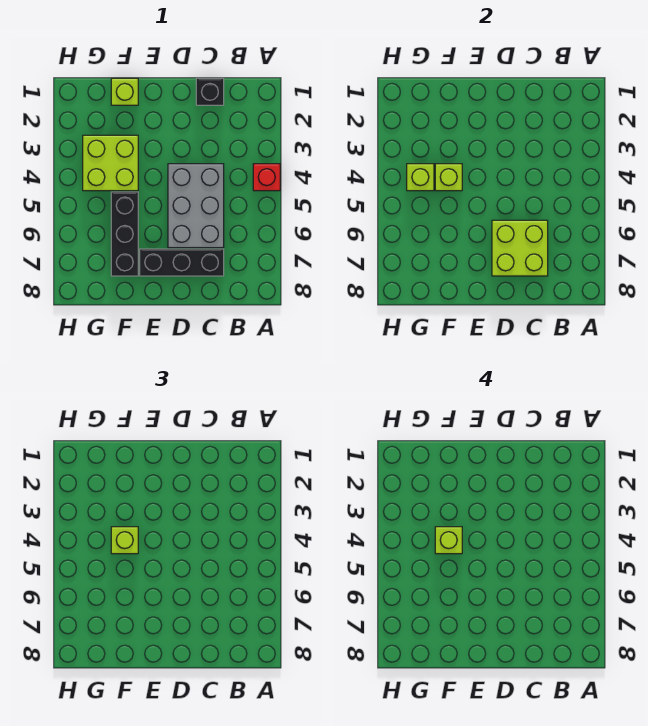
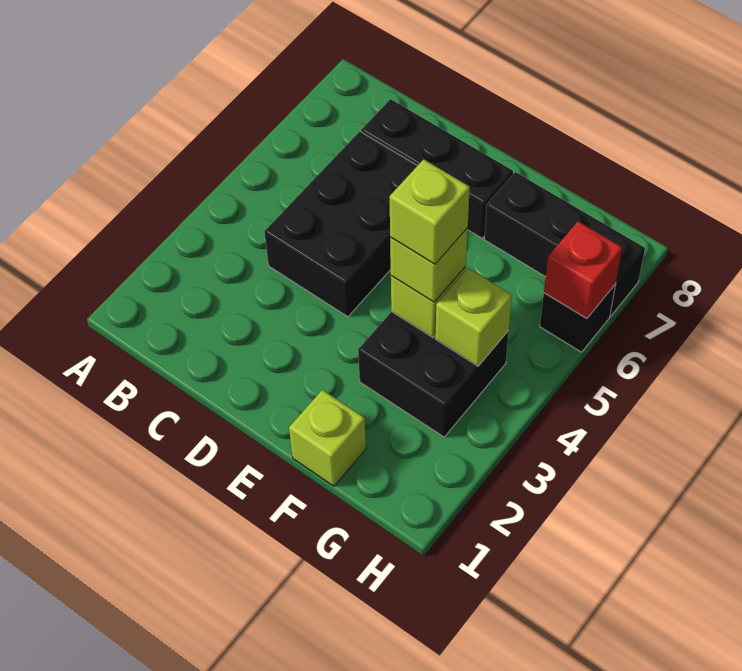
red 1x1 brick [253,164,280,191] -> red 1x1 brick moved to [544,222,622,319]
black 1x1 brick [196,78,224,105] -> black 1x1 brick moved to [540,284,616,352]
grey 2x3 brick [168,164,224,248] -> black 2x3 brick [264,131,417,317]
lime 2x2 brick [492,220,548,276] -> none
lime 2x2 brick [83,135,138,191] -> black 2x2 brick [358,312,509,437]
black 1x3 brick [111,192,138,276] -> black 1x3 brick turned to [484,172,645,316]

